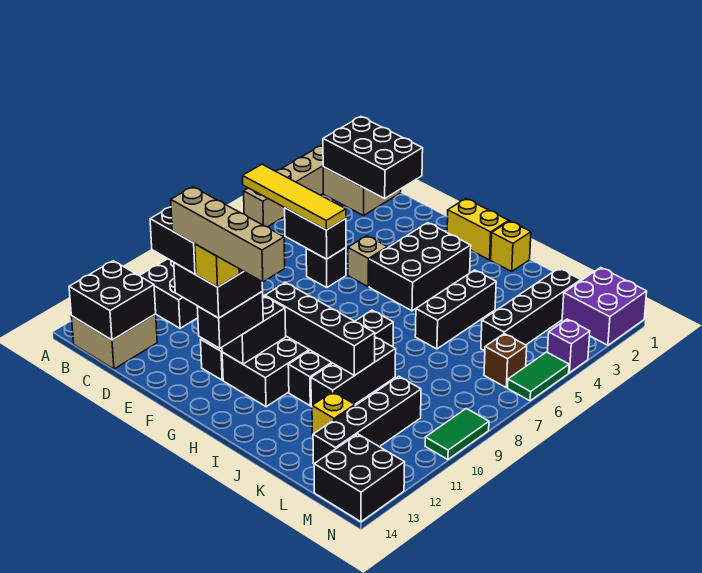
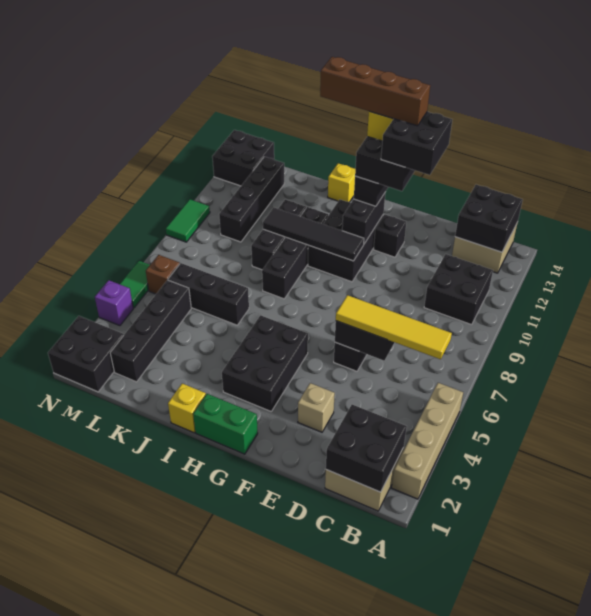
black 2x3 brick [323,117,423,198] -> black 2x2 brick [326,405,407,492]
tan 1x1 brick [348,236,388,287] -> tan 1x1 brick moved to [298,383,335,432]
tan 1x4 brick [171,187,285,282] -> brown 1x4 brick [320,57,430,126]
yellow 1x2 brick [447,199,509,260] -> green 1x2 brick [193,394,258,454]
black 1x4 brick [265,283,375,375] -> black 1x4 tile [263,208,364,261]
black 1x3 brick [415,270,496,349] -> black 1x3 brick turned to [168,263,249,325]
yellow 1x1 brick [312,392,355,435] -> yellow 1x1 brick moved to [328,163,355,202]
purple 2x2 brick [562,267,647,345] -> black 2x2 brick [48,316,124,392]

